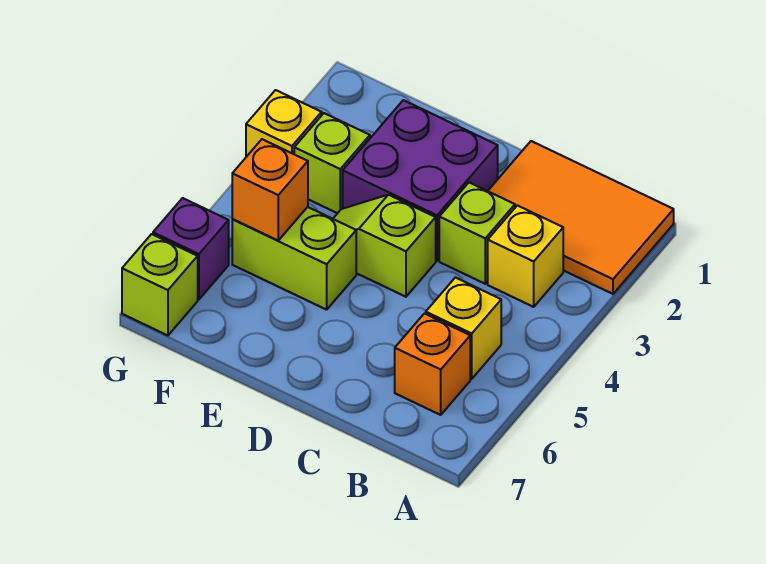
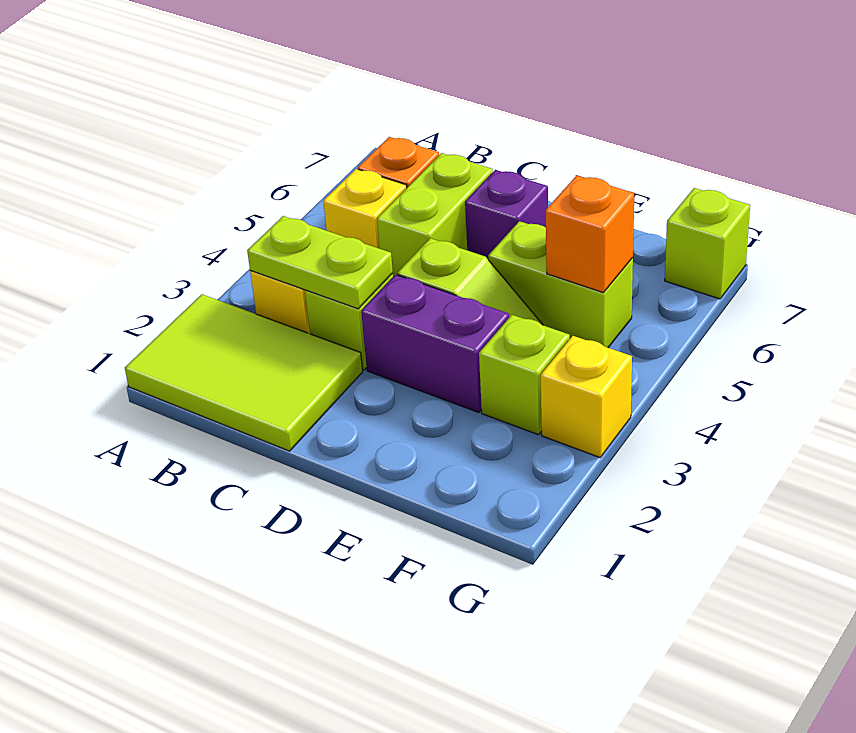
orange 2x3 tile [488,141,674,294] -> lime 2x3 tile [125,294,363,451]
none -> lime 1x2 plate [247,216,393,309]
none -> lime 1x2 brick [377,153,493,277]
purple 2x2 brick [343,100,498,261] -> purple 1x2 brick [361,275,509,412]
purple 1x1 brick [153,198,229,299] -> purple 1x1 brick moved to [465,170,548,260]

